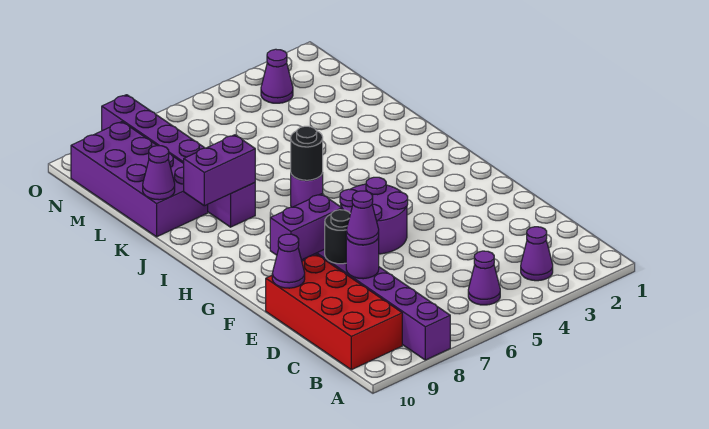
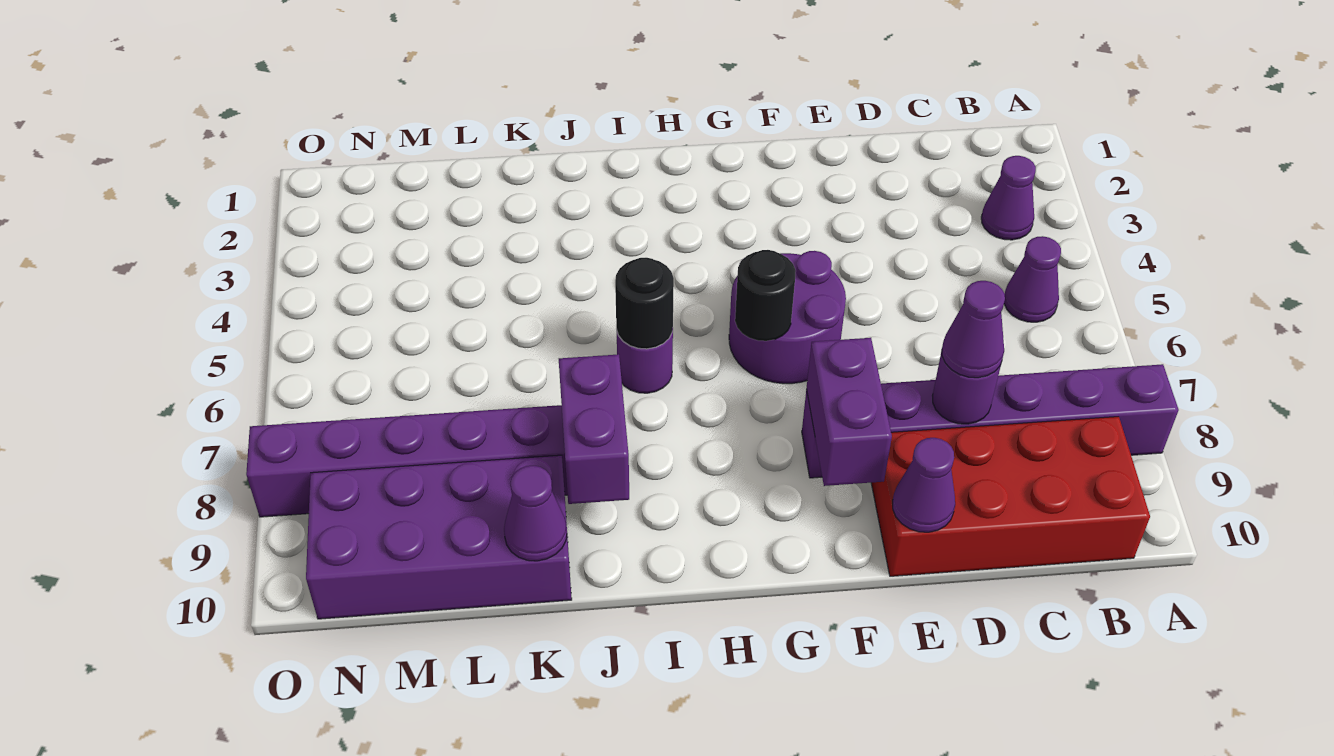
black 1x1 round brick [325,210,350,264] -> black 1x1 round brick moved to [735,250,796,341]
purple 1x1 cone [261,49,293,103] -> none

